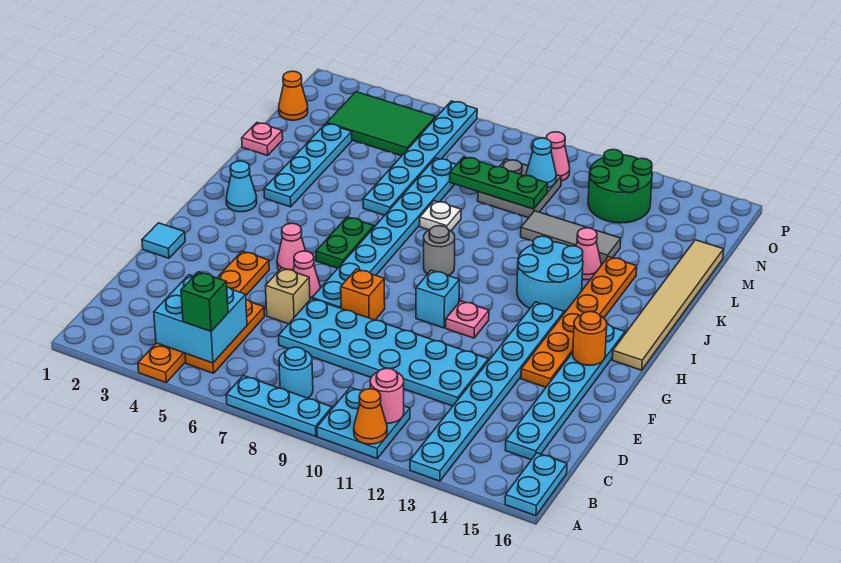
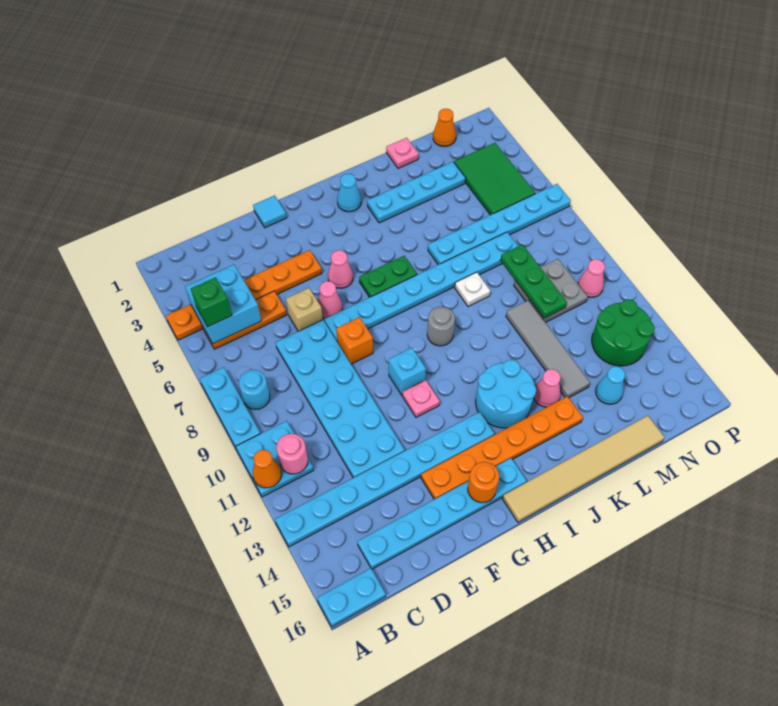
grey 1x3 tile [521,211,621,264] -> grey 1x4 tile [506,300,590,398]
cyan 1x1 cone [526,138,556,188] -> cyan 1x1 cone moved to [596,366,625,404]

